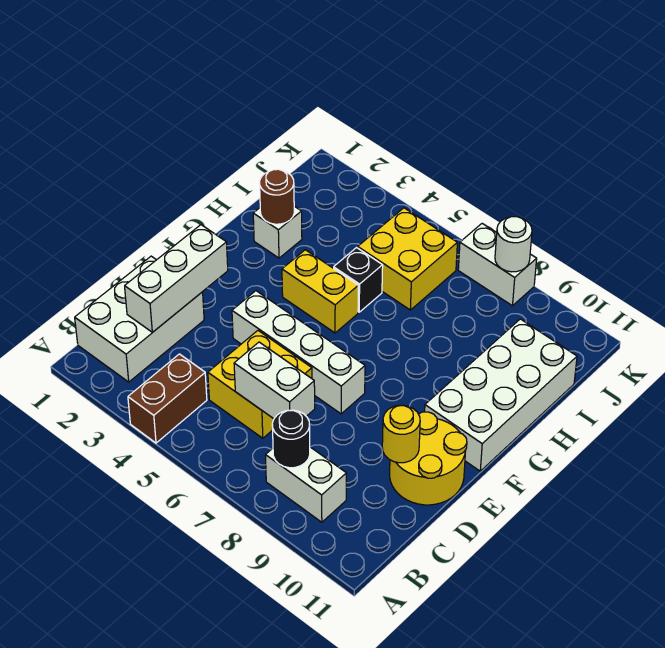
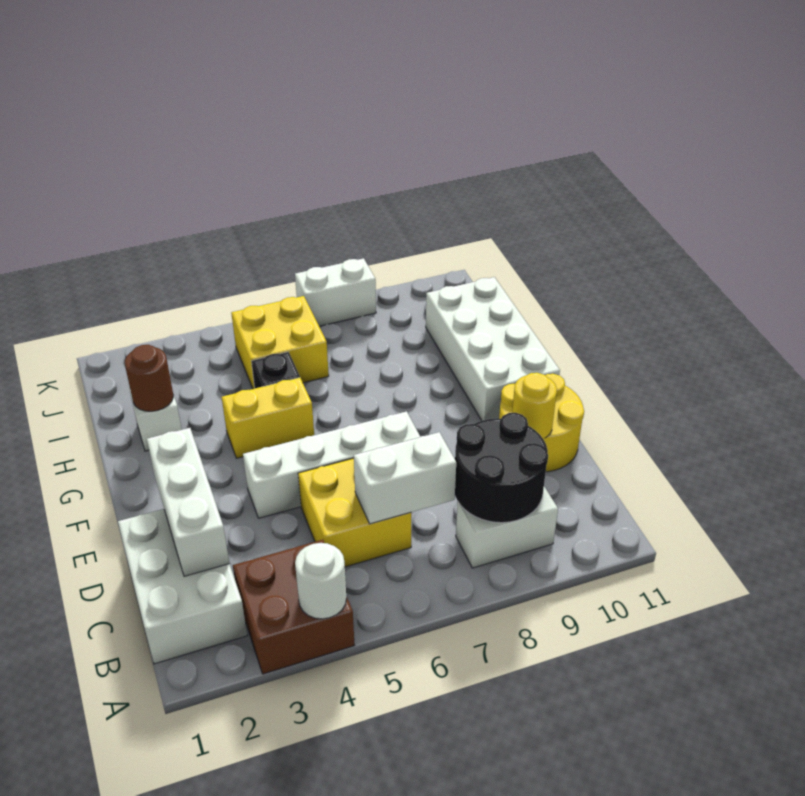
brown 1x2 brick [128,354,207,443] -> brown 2x2 brick [233,540,354,674]
black 1x1 round brick [272,410,310,468] -> black 2x2 round brick [455,413,548,523]
white 1x1 round brick [495,217,532,272] -> white 1x1 round brick moved to [295,543,346,619]

